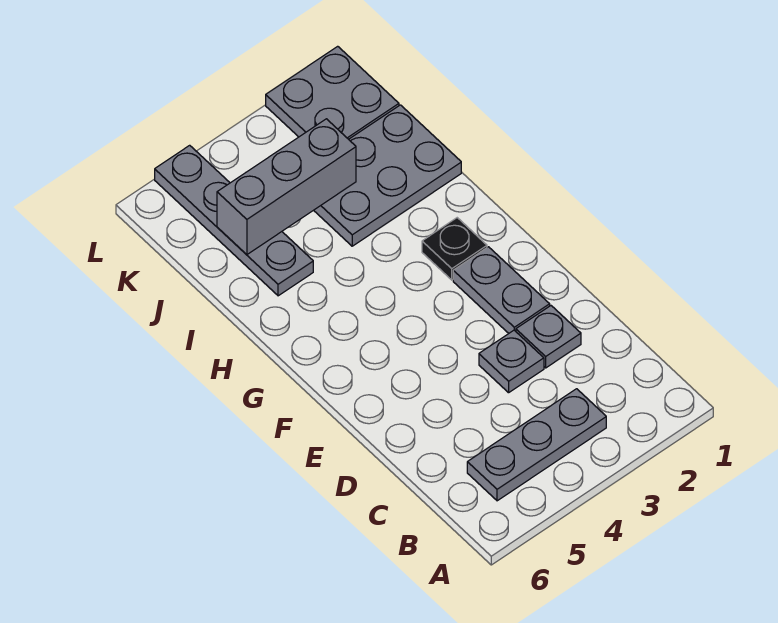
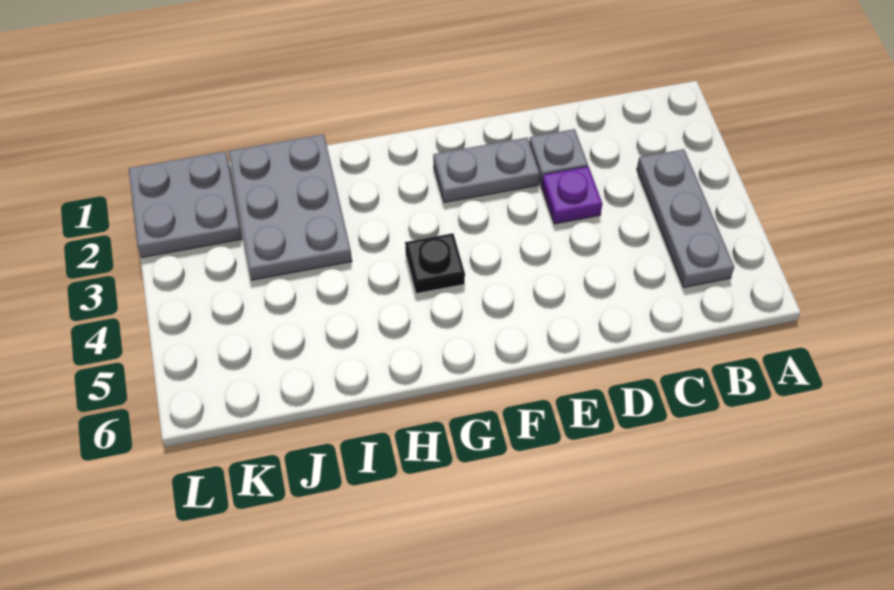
grey 1x1 plate [479,330,544,393] -> purple 1x1 plate [542,166,602,224]
black 1x1 plate [422,218,487,280] -> black 1x1 plate moved to [405,233,465,294]
grey 1x4 plate [155,145,313,296] -> none
grey 1x3 brick [217,119,356,255] -> none

